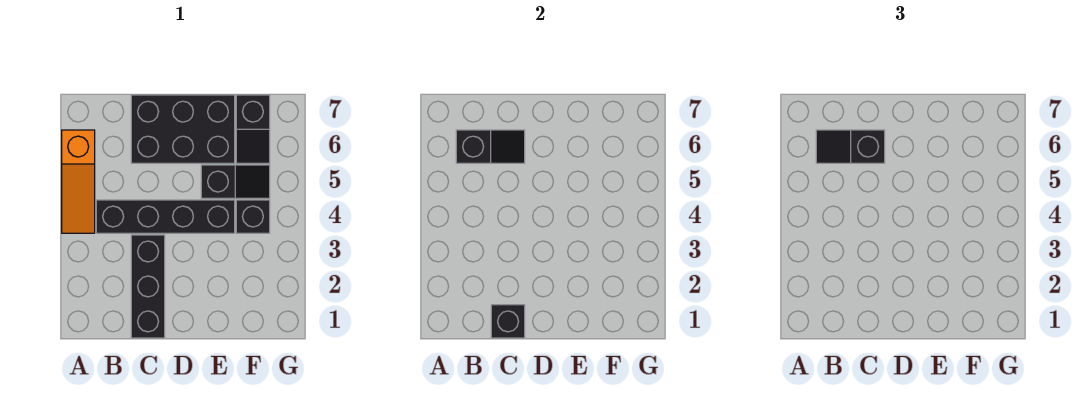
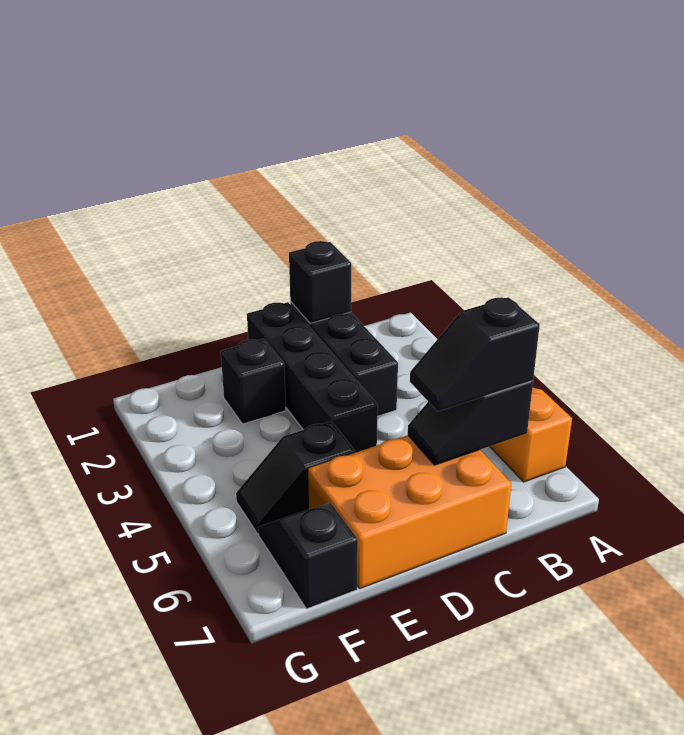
black 1x4 brick [96,200,235,233] -> black 1x4 brick turned to [247,302,378,453]
black 1x2 slope [816,130,885,163] -> black 1x2 slope turned to [410,297,540,411]
black 2x3 brick [131,95,235,163] -> orange 2x3 brick [308,435,511,589]
black 1x1 brick [236,200,270,233] -> black 1x1 brick moved to [221,339,286,424]

